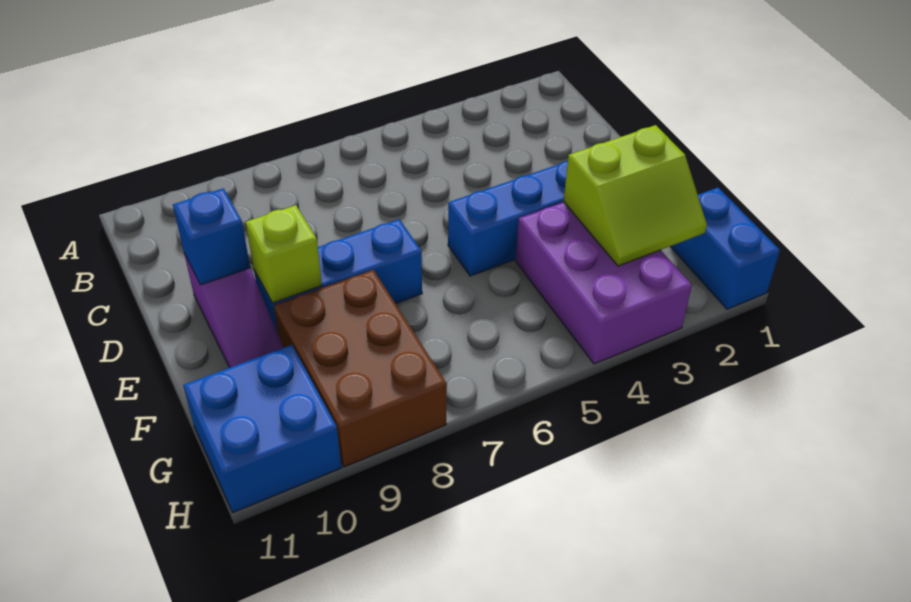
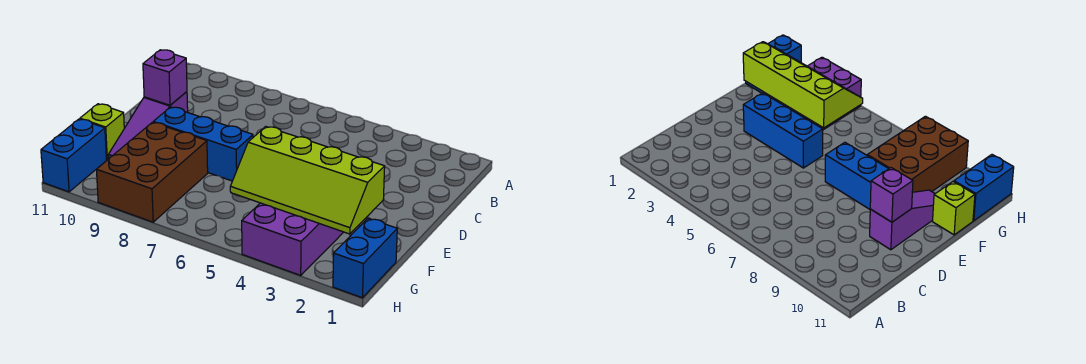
blue 1x1 brick [173,188,250,285] -> purple 1x1 brick [143,50,187,105]
lime 1x1 brick [246,205,322,303] -> lime 1x1 brick moved to [80,104,124,160]
lime 2x2 slope [564,125,707,266] -> lime 2x4 slope [230,127,385,234]
blue 2x2 brick [183,345,341,512] -> blue 1x2 brick [41,119,106,192]

